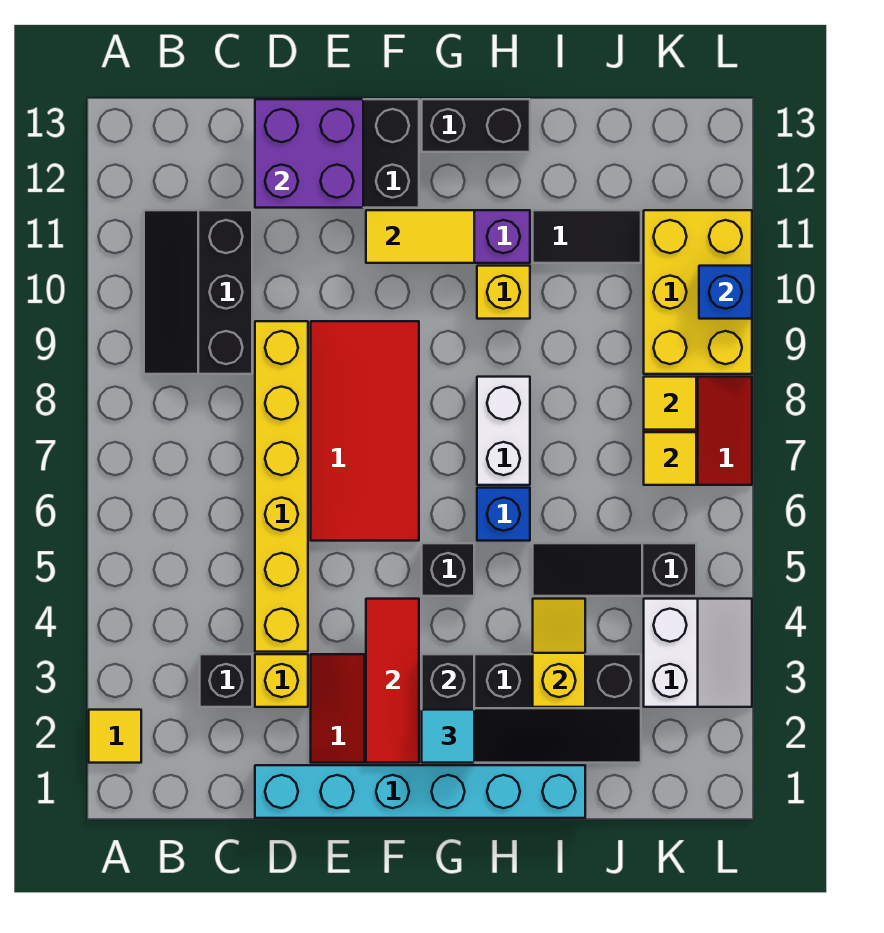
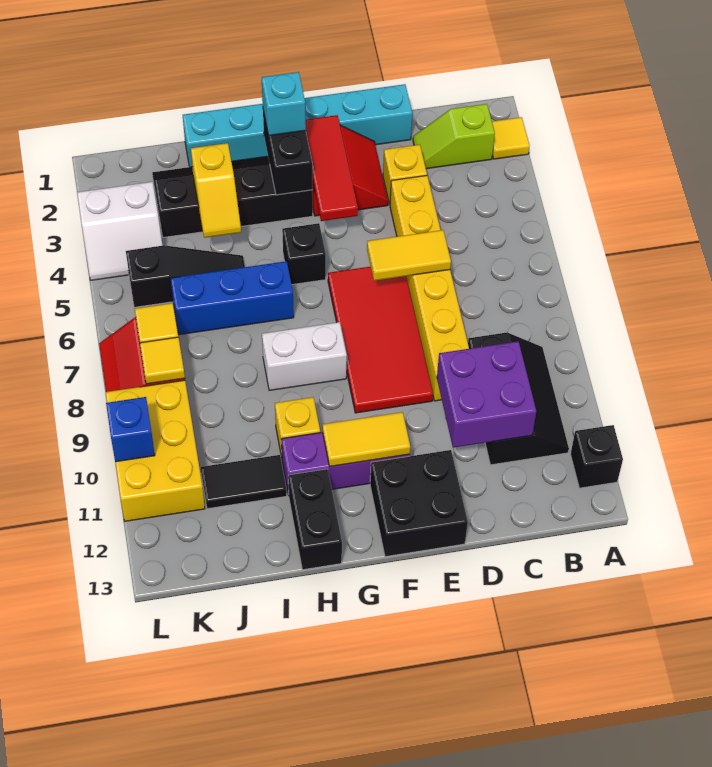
none -> lime 1x2 slope [413,104,495,169]
black 1x1 brick [200,654,252,707] -> black 1x1 brick moved to [571,425,623,488]
none -> yellow 1x2 tile [367,230,451,281]
purple 2x2 brick [255,99,363,208] -> purple 2x2 brick moved to [437,341,536,448]
cyan 1x1 tile [422,710,474,763] -> cyan 1x1 brick [262,72,306,136]
black 1x2 brick [422,99,530,152] -> black 1x2 brick turned to [288,469,342,570]
blue 1x1 brick [477,488,530,541] -> blue 1x3 brick [170,261,294,335]
white 1x2 brick [477,377,530,485] -> white 1x2 brick turned to [262,322,347,390]
white 2x2 slope [644,599,752,707] -> white 2x2 slope turned to [77,182,163,280]

